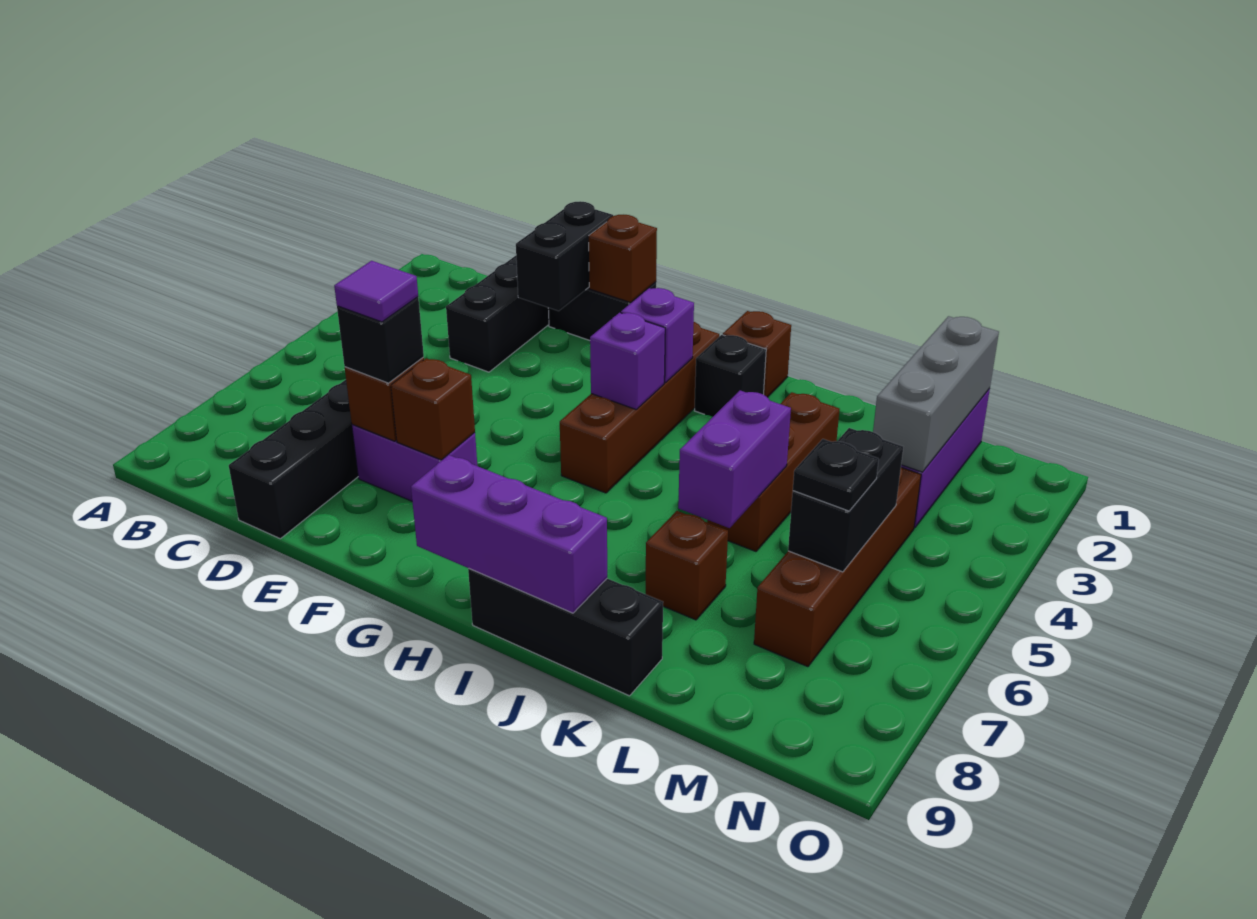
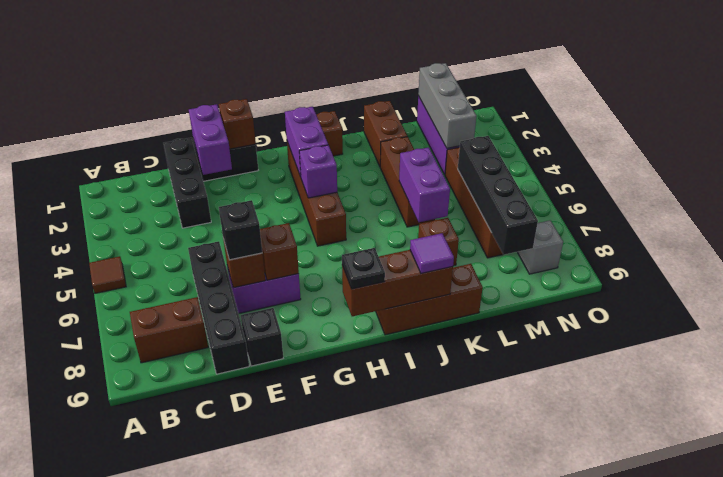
none -> brown 1x1 tile [89,256,126,293]
none -> brown 1x2 brick [130,297,208,363]
black 1x2 brick [516,201,613,311] -> purple 1x2 brick [189,104,232,175]
purple 1x1 tile [334,261,418,322] -> purple 1x1 tile moved to [410,233,454,273]
purple 1x1 brick [621,288,694,382] -> purple 1x2 brick [285,107,328,177]
purple 1x3 brick [411,455,607,613] -> brown 1x3 brick [342,250,453,316]
black 1x1 brick [694,335,766,417] -> black 1x1 brick moved to [241,308,283,366]
black 1x3 brick [468,568,663,696] -> brown 1x3 brick [376,264,483,335]
none -> brown 1x2 brick [364,101,407,166]
black 1x2 brick [788,428,903,572] -> black 1x4 brick [458,136,538,255]
black 1x1 plate [793,439,879,511] -> black 1x1 plate moved to [342,248,385,289]
none -> grey 1x1 brick [518,220,563,274]

